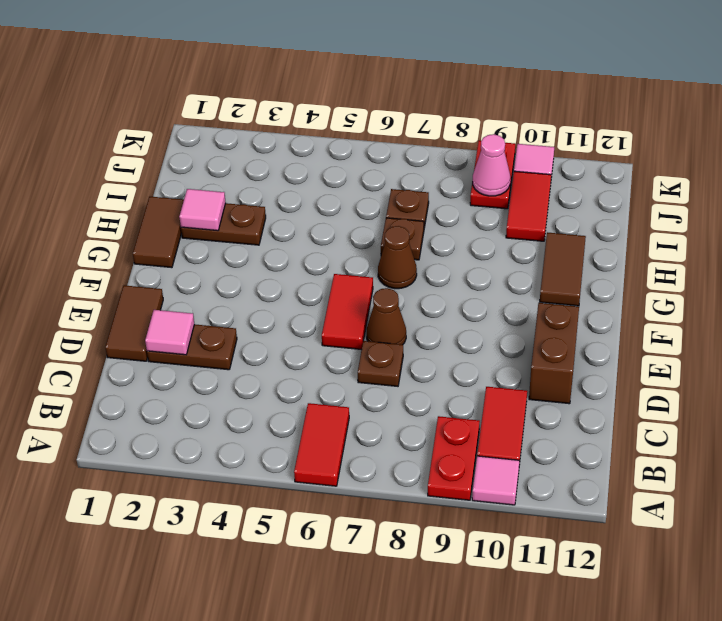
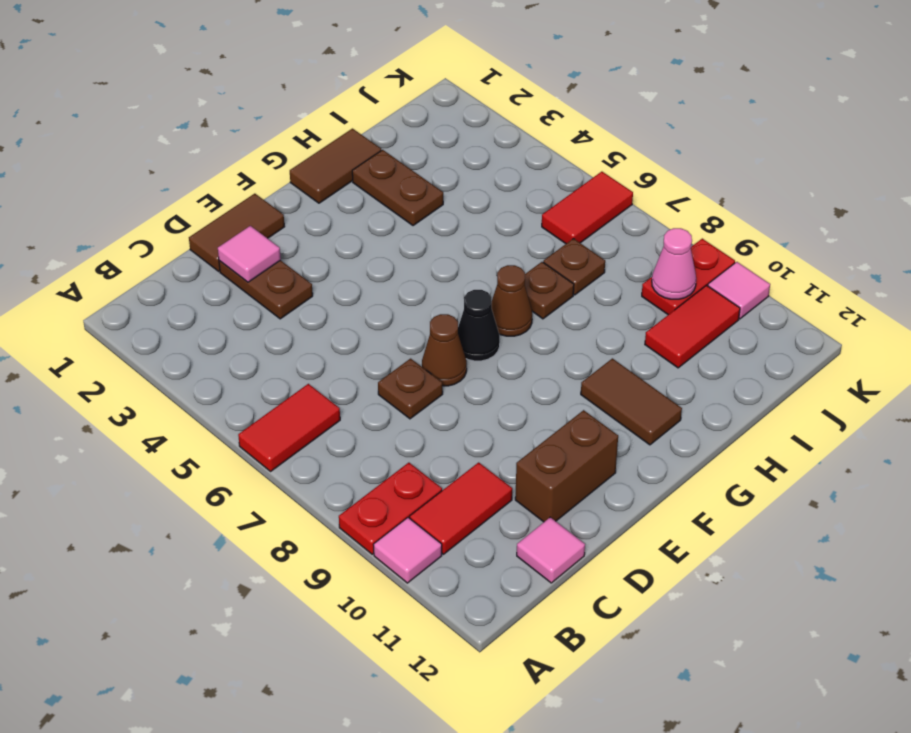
red 1x2 tile [322,274,373,350] -> red 1x2 tile moved to [542,172,633,244]
none -> black 1x1 cone [458,290,500,361]
brown 1x2 tile [540,232,586,306] -> brown 1x2 tile turned to [581,358,682,445]
pink 1x1 tile [179,189,226,231] -> pink 1x1 tile moved to [517,517,585,583]

